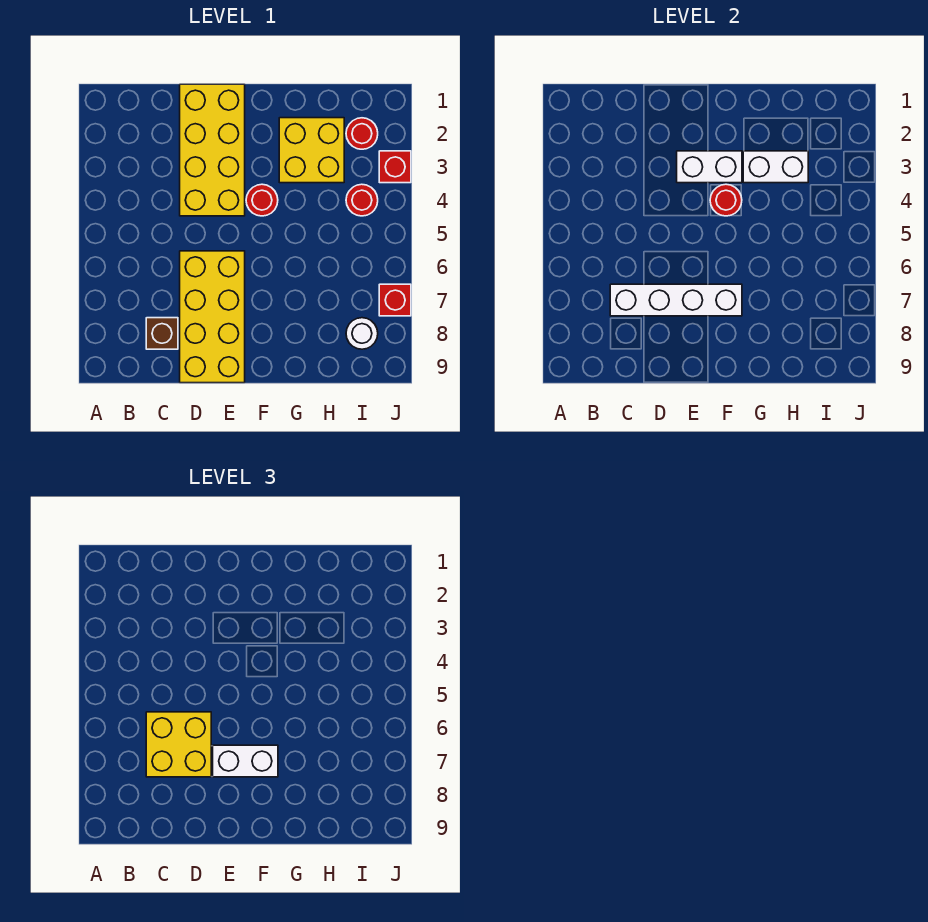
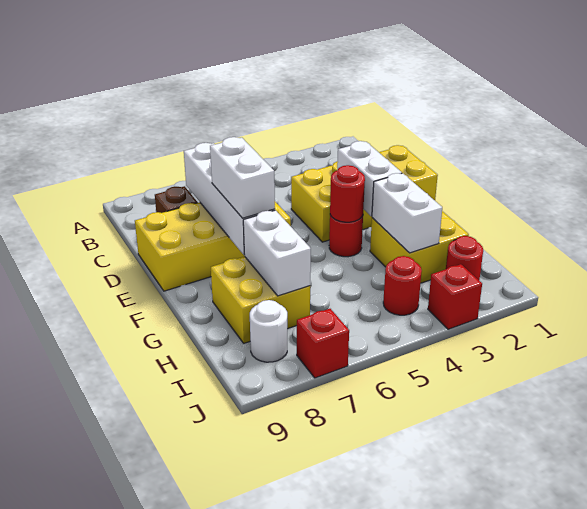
yellow 2x2 brick [146,712,211,777] -> yellow 2x2 brick moved to [211,257,310,343]
none -> white 1x2 brick [243,210,311,296]

